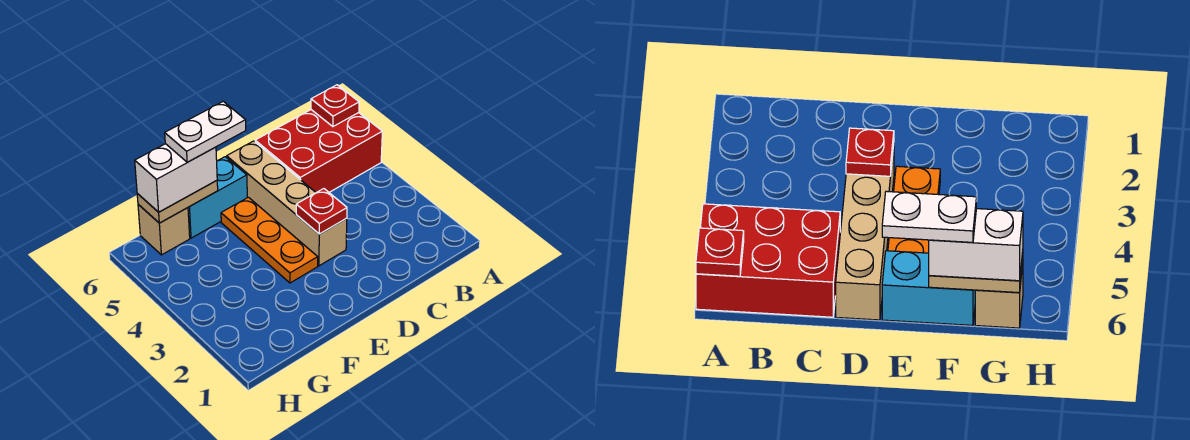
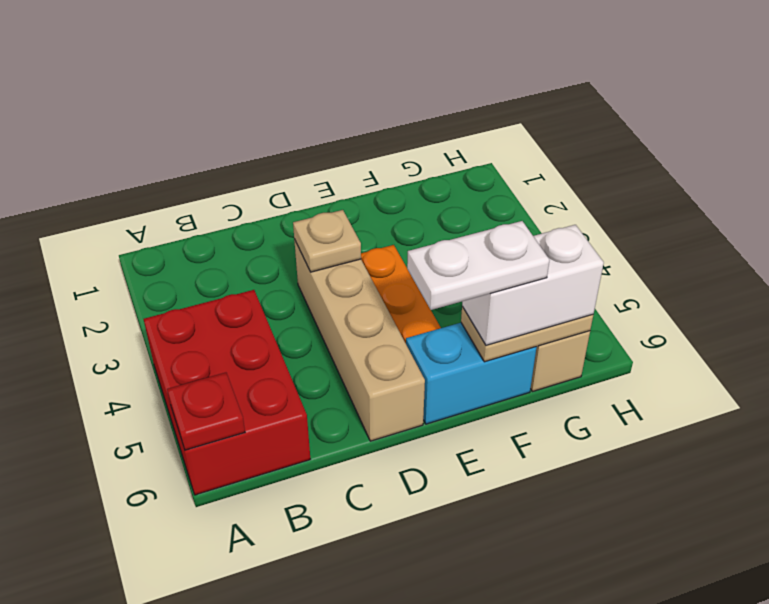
red 2x3 brick [255,110,382,193] -> red 2x3 brick turned to [144,290,310,495]
red 1x1 plate [296,189,347,234] -> tan 1x1 plate [293,210,361,272]

